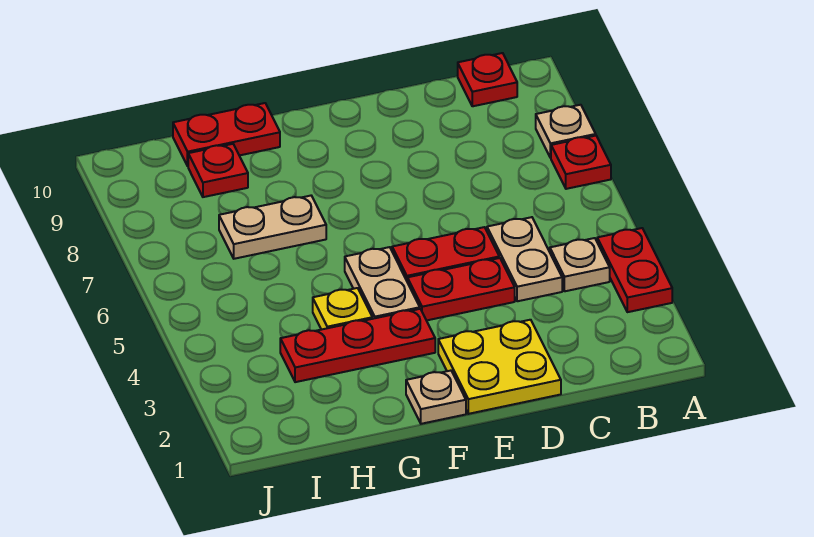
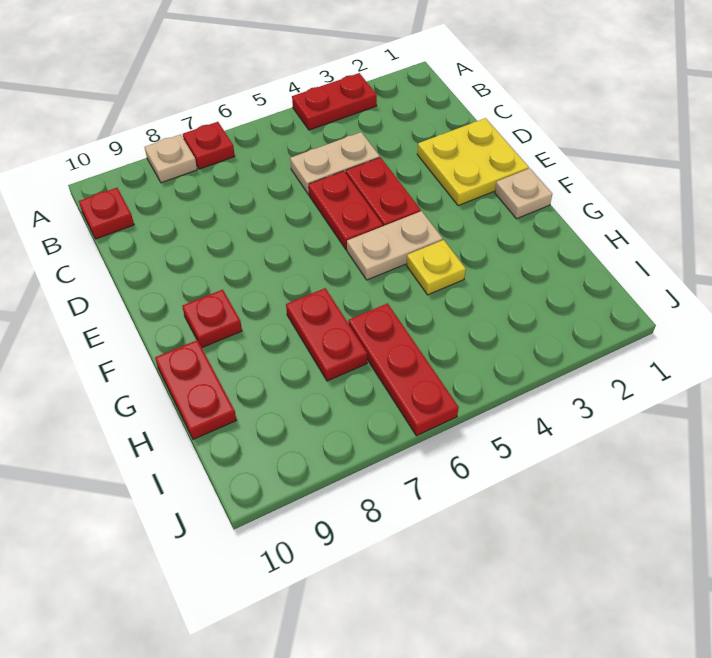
tan 1x1 plate [550,238,610,291] -> none
red 1x3 plate [280,309,435,382] -> red 1x3 plate moved to [348,303,459,436]
tan 1x2 plate [219,196,326,259] -> red 1x2 plate [286,288,368,381]
red 1x1 plate [188,144,248,197] -> red 1x1 plate moved to [182,290,242,347]

